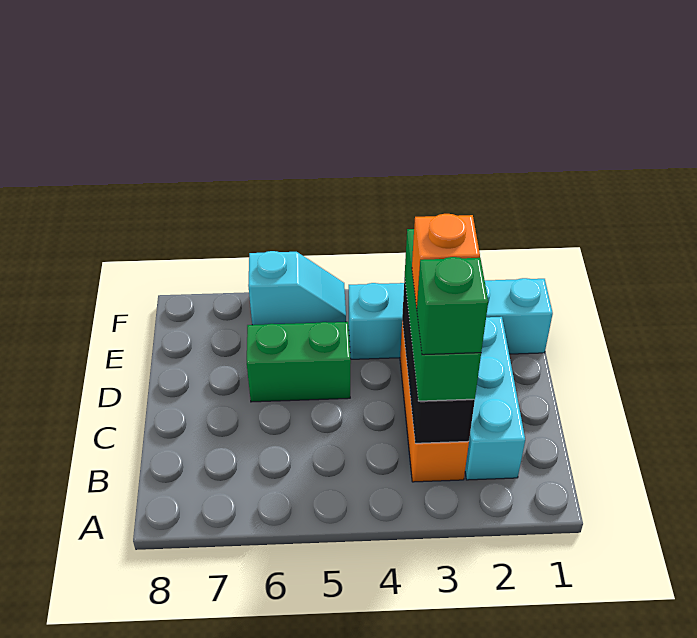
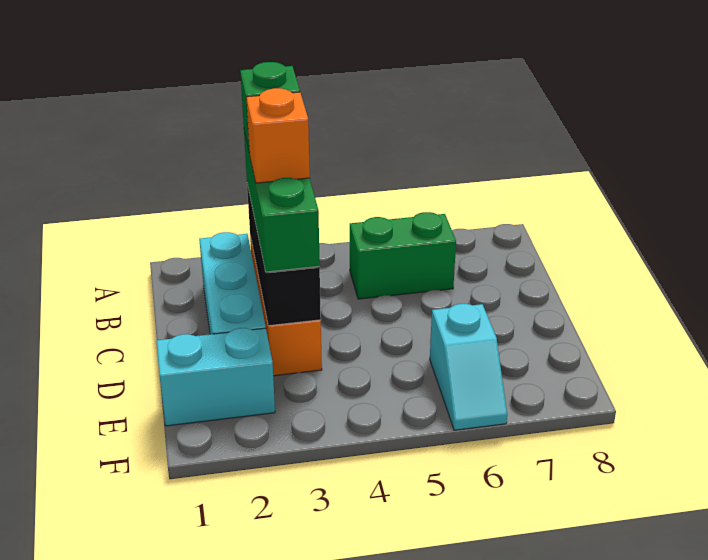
green 1x2 brick [247,322,351,402] -> green 1x2 brick moved to [350,212,456,299]
cyan 1x4 brick [349,278,553,359] -> cyan 1x2 brick [156,328,275,426]
cyan 1x2 slope [248,251,346,325] -> cyan 1x2 slope turned to [430,304,507,430]

